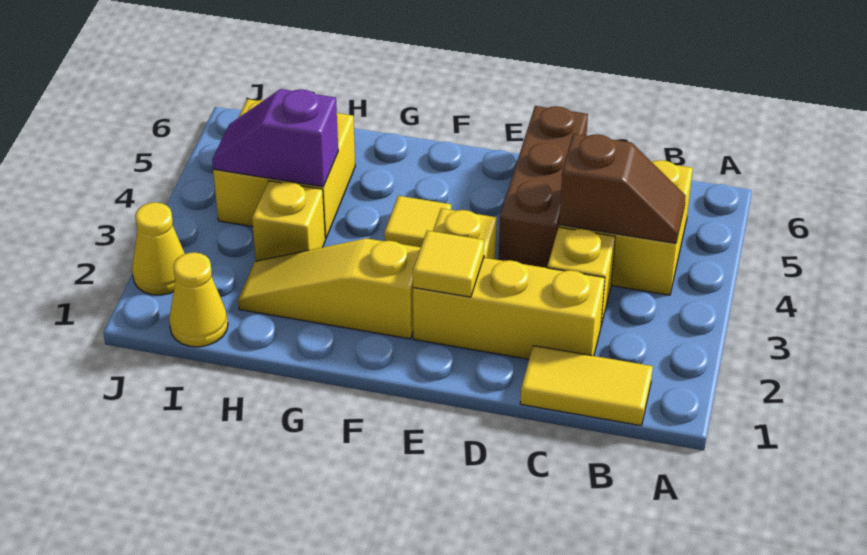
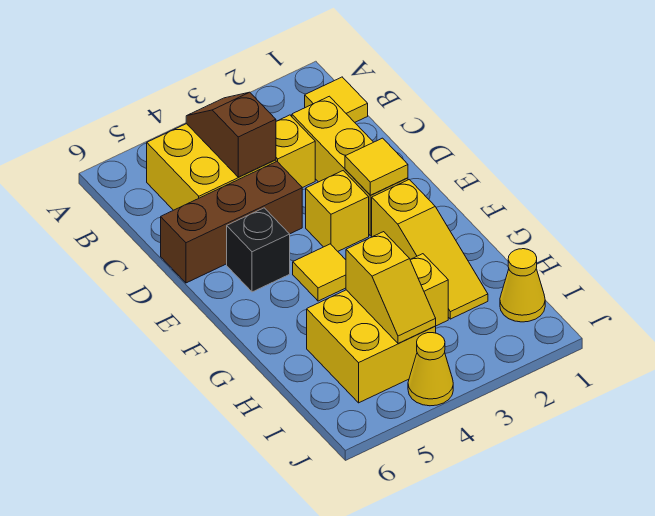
yellow 1x2 tile [520,346,653,426] -> yellow 1x1 tile [305,77,368,122]
none -> black 1x1 brick [227,208,290,292]
purple 1x2 slope [212,89,338,187] -> yellow 1x2 slope [346,232,436,343]
yellow 1x1 cone [132,202,185,295] -> yellow 1x1 cone moved to [408,333,453,406]

